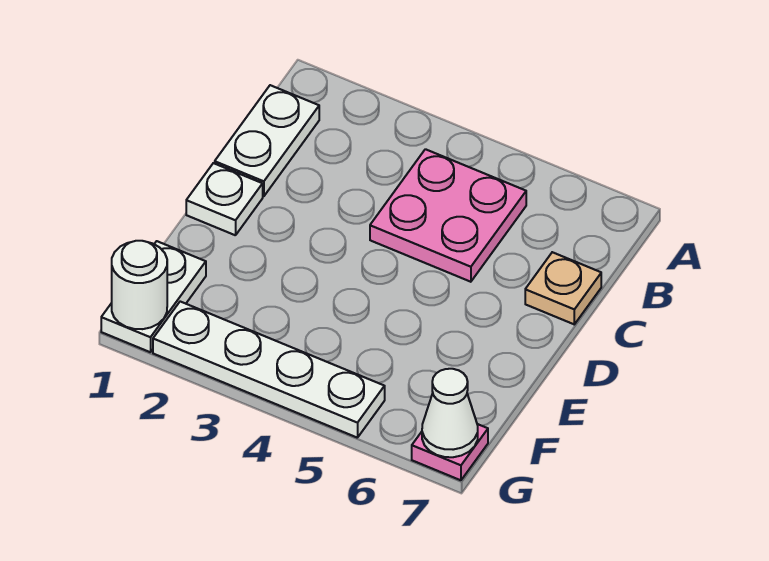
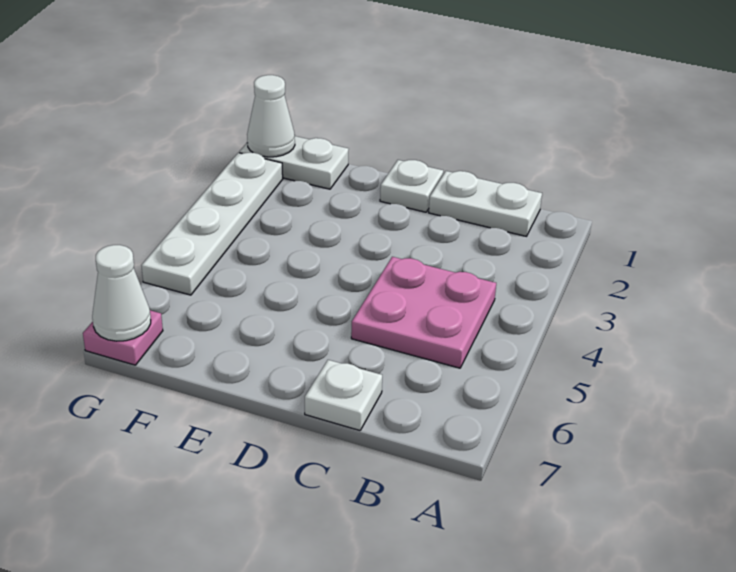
tan 1x1 plate [525,252,601,324] -> white 1x1 plate [305,360,382,431]
white 1x1 round brick [112,241,167,329] -> white 1x1 cone [247,75,295,157]

